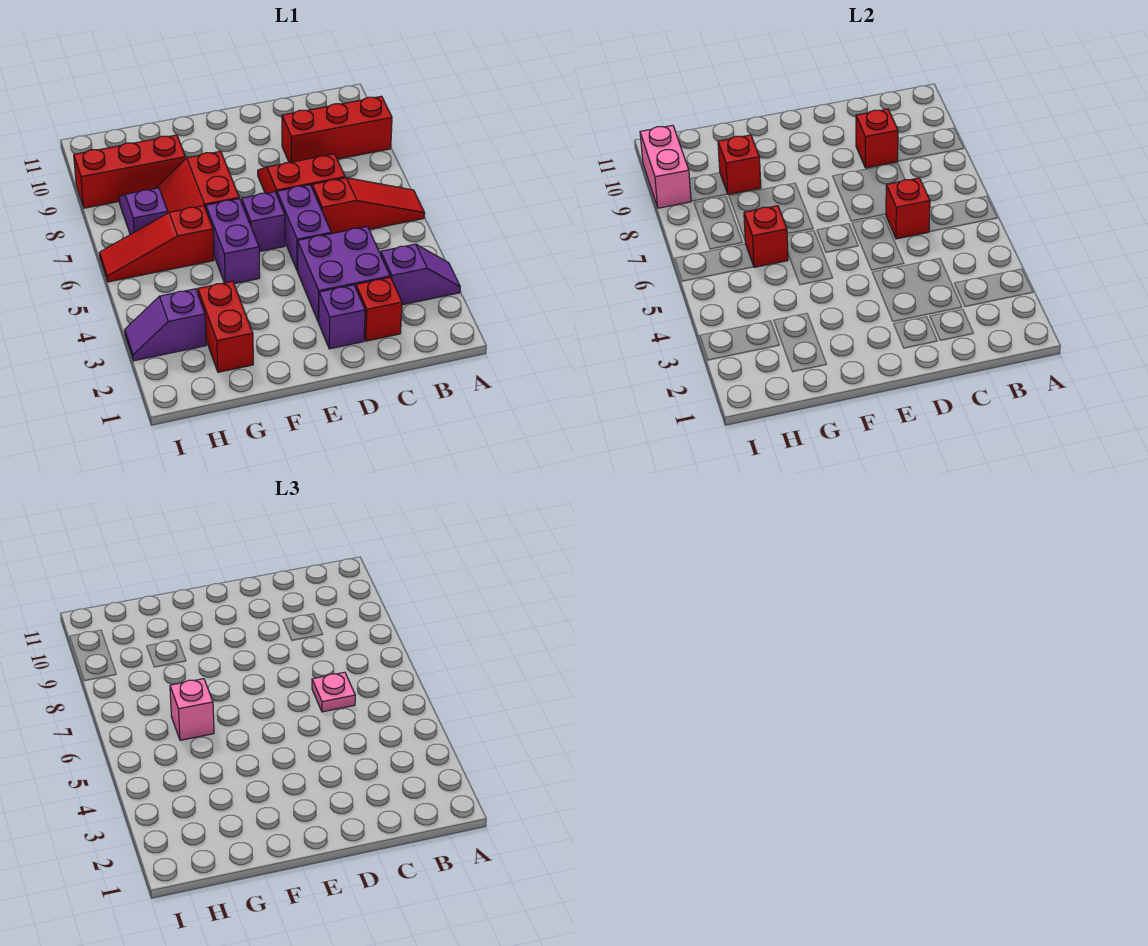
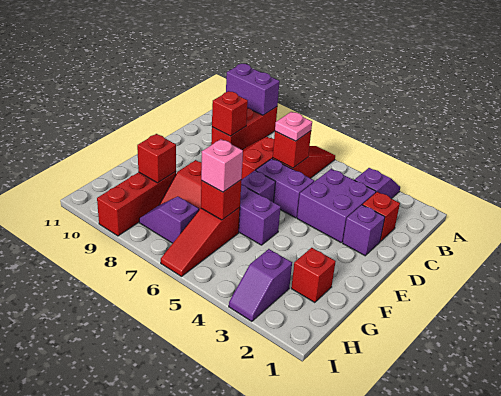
none -> purple 1x2 brick [226,64,280,115]
red 1x2 brick [198,281,253,372] -> red 1x1 brick [291,248,336,303]
pink 1x2 brick [640,125,691,208] -> none

